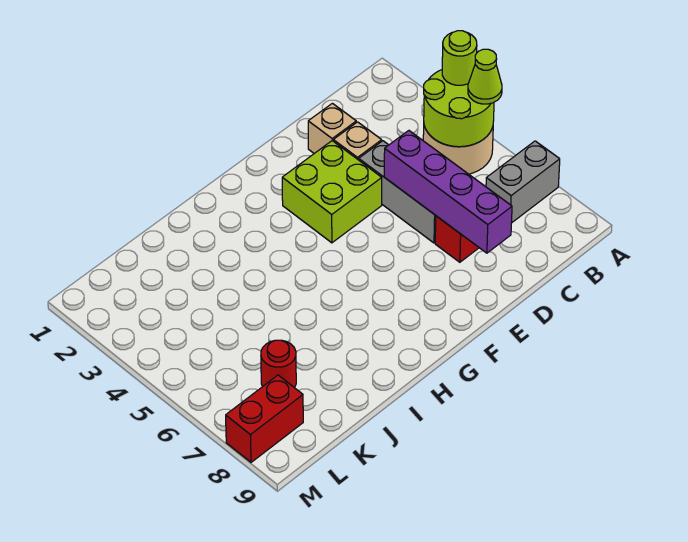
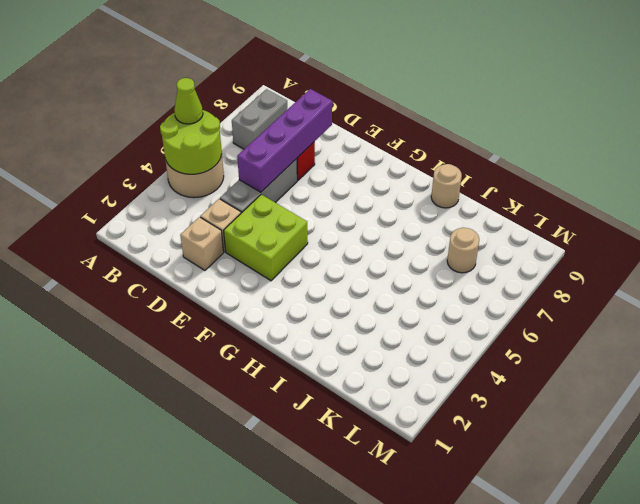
lime 1x1 round brick [442,31,477,85] -> none
grey 1x2 brick [486,141,560,222] -> grey 1x2 brick turned to [232,89,287,149]
none -> tan 1x1 round brick [431,164,462,208]
red 1x1 round brick [261,340,296,388] -> tan 1x1 round brick [447,228,479,273]
red 1x2 brick [226,375,303,462] -> none

